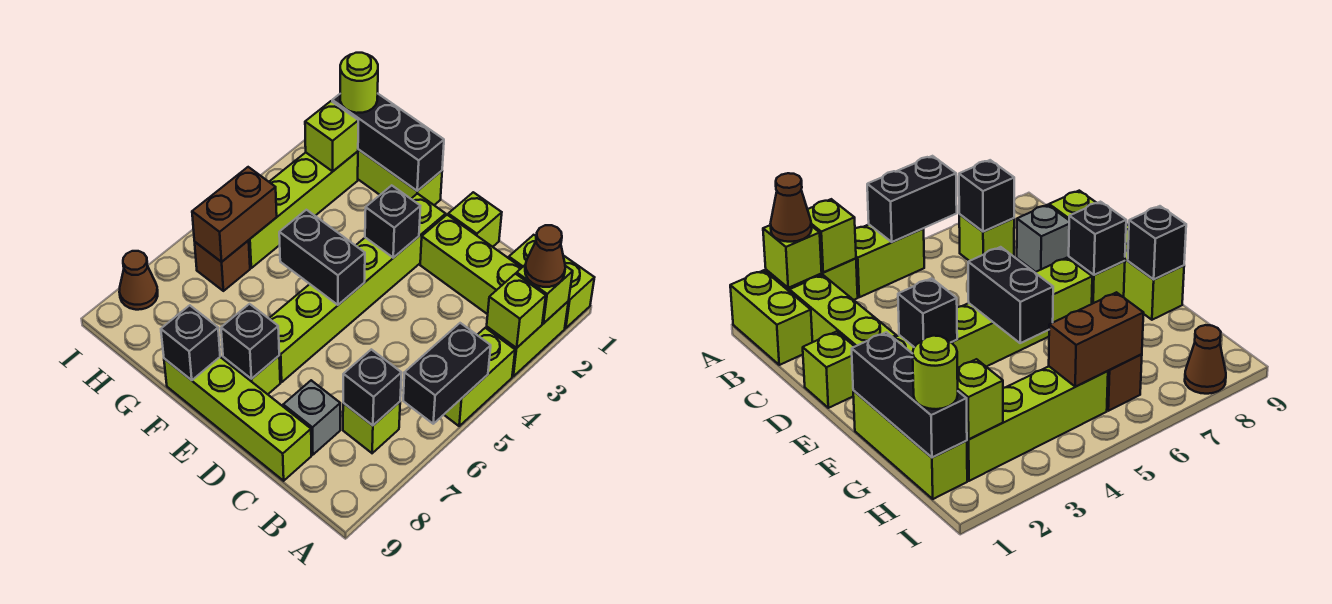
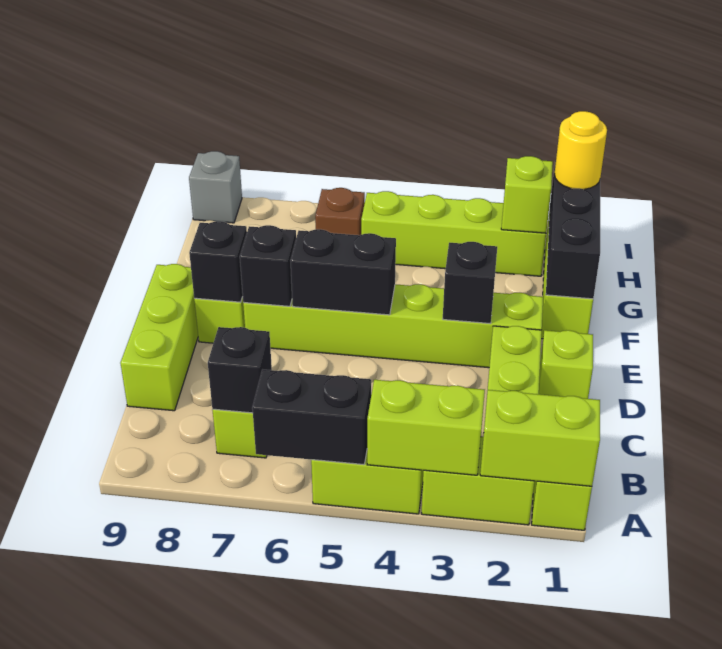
lime 1x1 brick [517,265,573,323] -> lime 1x2 brick [480,390,600,486]
brown 1x1 cone [525,225,565,287] -> none
lime 1x1 brick [487,274,546,348] -> lime 1x2 brick [367,380,485,475]
grey 1x1 brick [283,380,340,455] -> grey 1x1 brick moved to [189,151,242,223]
lime 1x4 brick [164,357,311,481] -> lime 1x3 brick [120,264,198,411]
black 1x2 brick [279,210,365,305] -> black 1x2 brick turned to [291,229,396,315]
black 1x1 brick [161,305,220,380] -> black 1x1 brick moved to [240,225,296,306]
lime 1x1 round brick [340,53,378,113] -> yellow 1x1 round brick [554,111,607,189]
brown 1x2 brick [192,167,277,262] -> none
brown 1x1 cone [119,251,158,310] -> none

